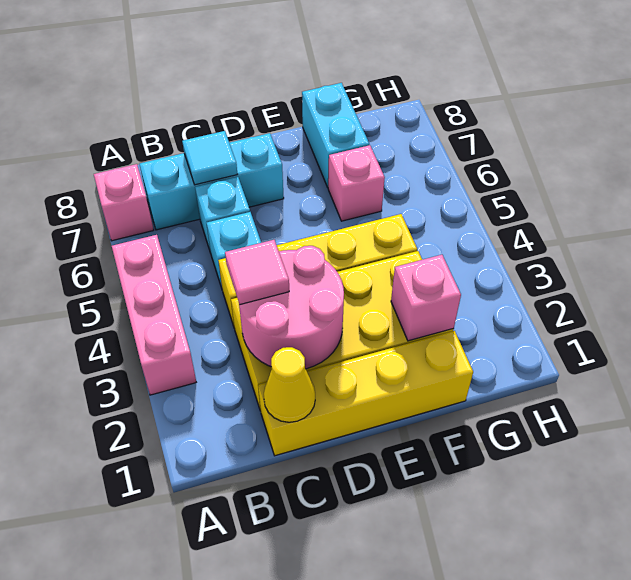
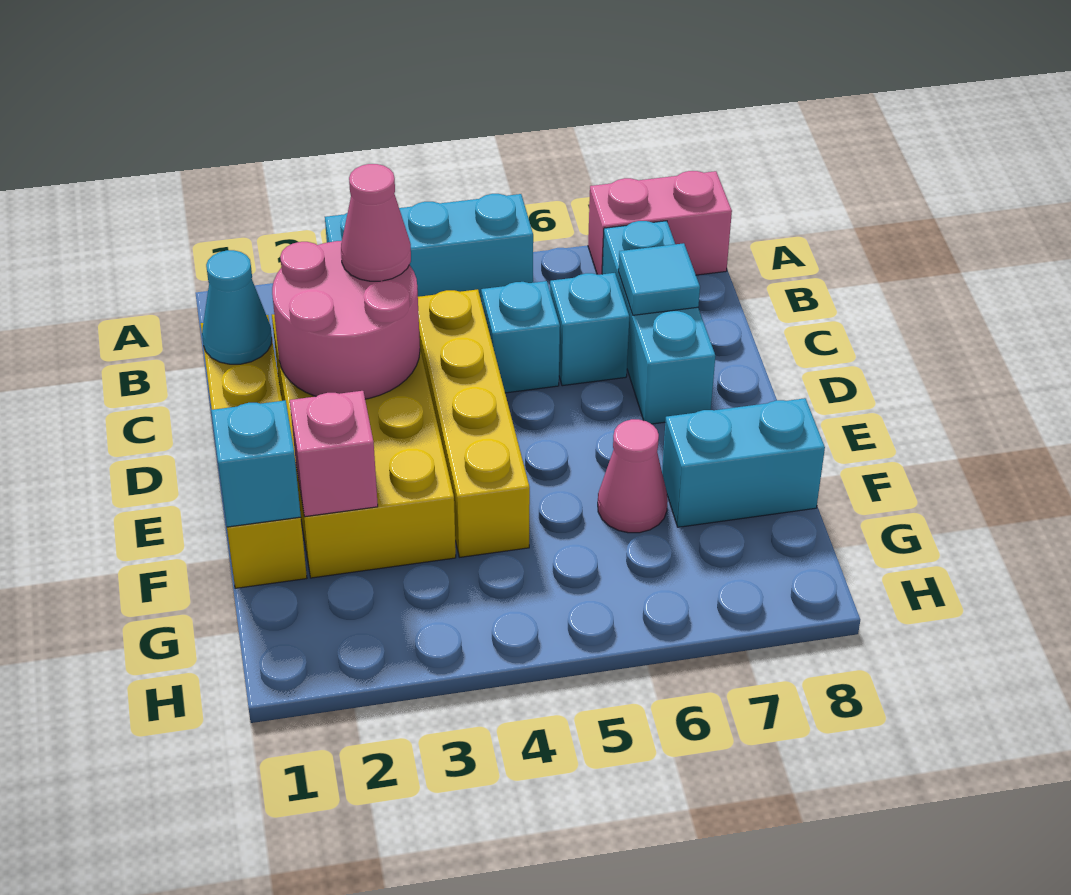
pink 1x3 brick [112,235,196,395] -> cyan 1x3 brick [325,194,533,301]
pink 1x1 brick [94,164,154,241] -> pink 1x2 brick [588,171,732,275]
yellow 1x1 cone [264,347,315,422] -> cyan 1x1 cone [202,250,272,364]
pink 1x1 tile [225,240,289,304] -> pink 1x1 cone [341,164,411,281]
none -> cyan 1x1 brick [211,400,301,527]
pink 1x1 brick [328,145,385,221] -> pink 1x1 cone [598,419,668,533]

